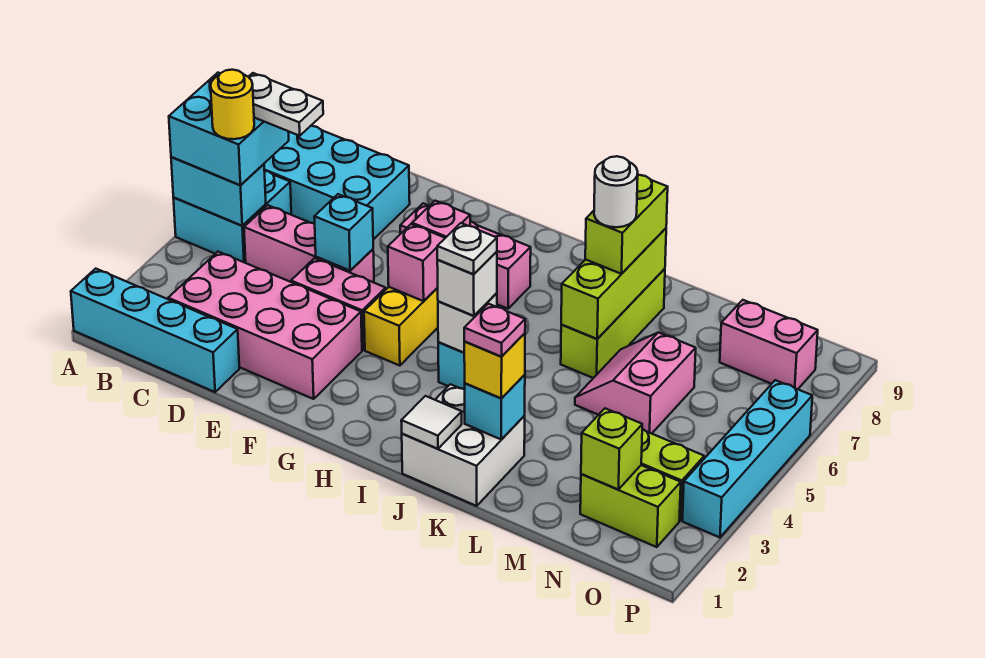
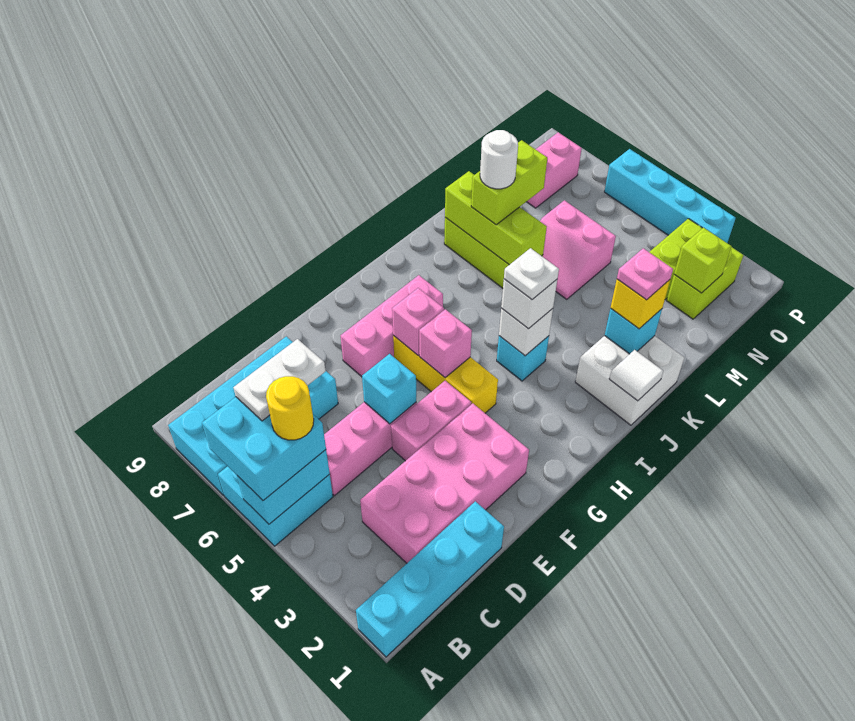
lime 1x2 brick [585,175,668,274] -> lime 1x2 brick turned to [471,140,547,225]

